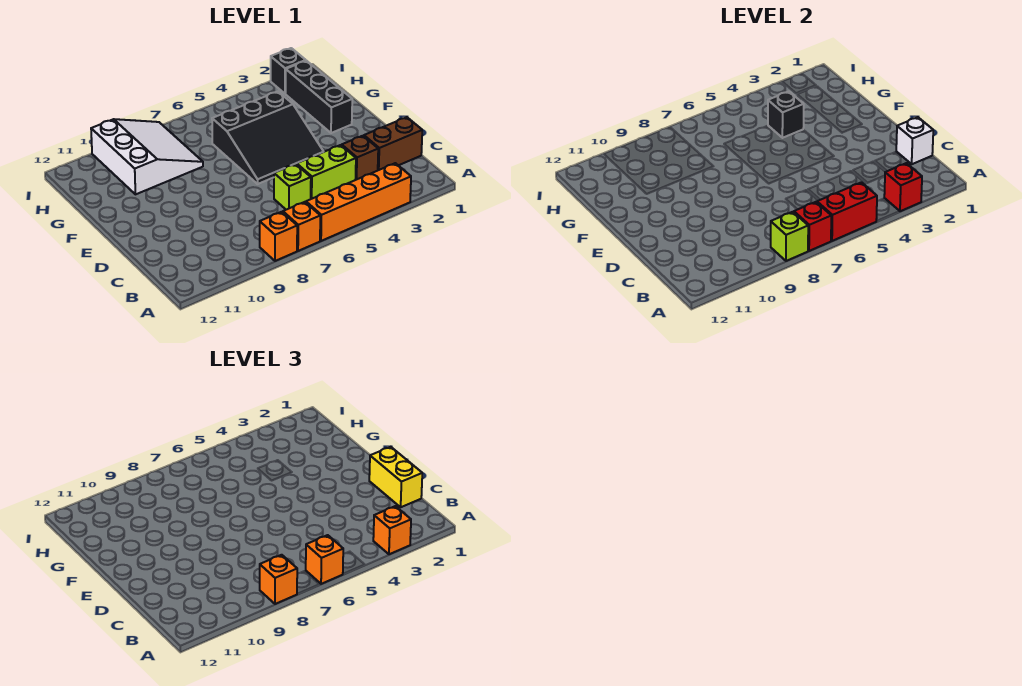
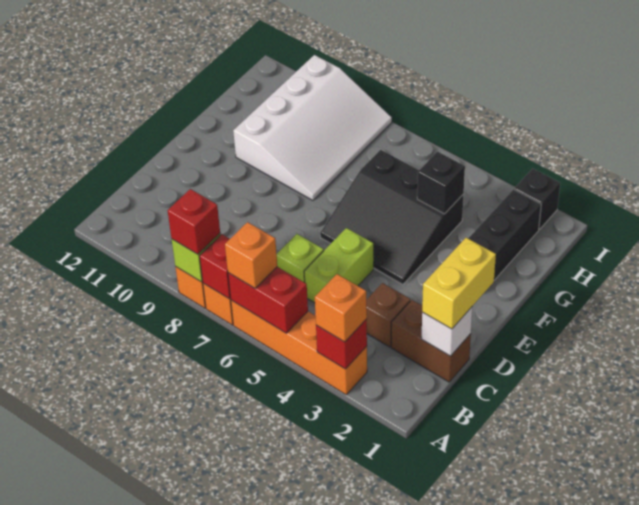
orange 1x1 brick [260,555,297,604] -> red 1x1 brick [168,189,220,254]
lime 1x2 brick [297,145,356,199] -> lime 1x2 brick turned to [304,228,374,303]
white 3x3 slope [91,119,203,194] -> white 3x4 slope [233,55,392,200]

